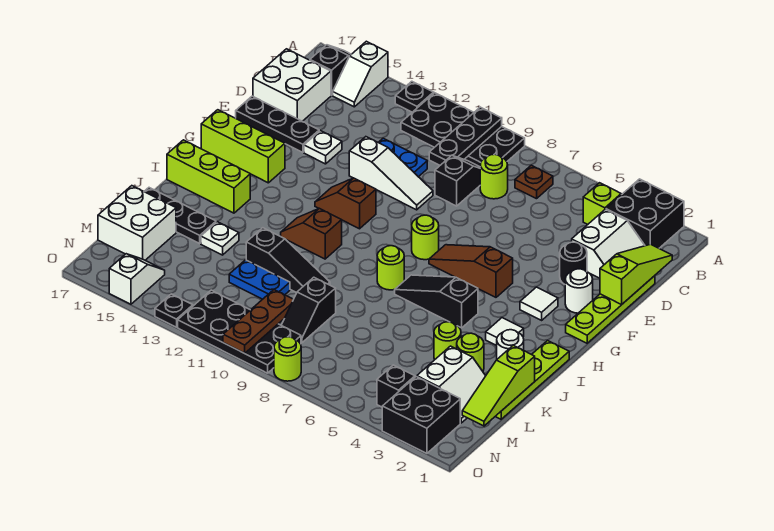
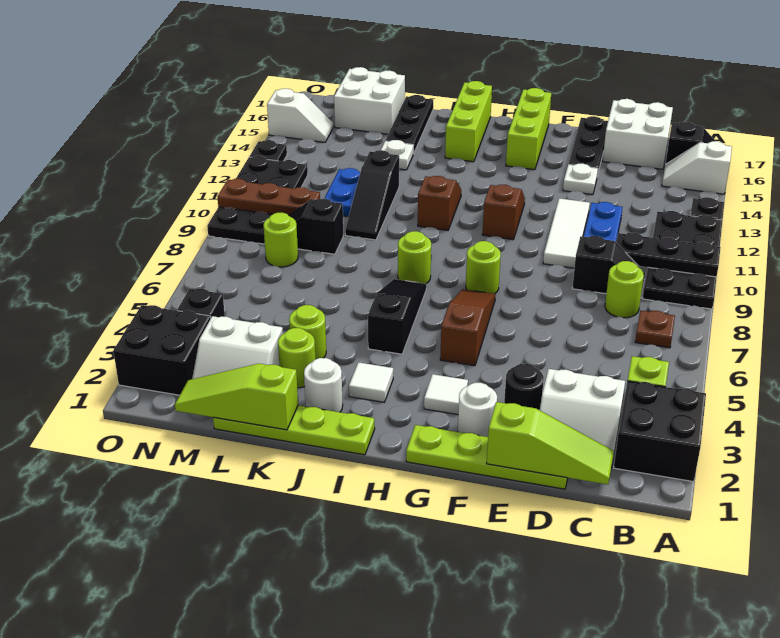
white 1x3 slope [349,137,433,210] -> white 1x3 tile [543,198,590,268]
lime 1x1 round brick [274,337,301,381] -> lime 1x1 round brick moved to [264,213,298,267]

